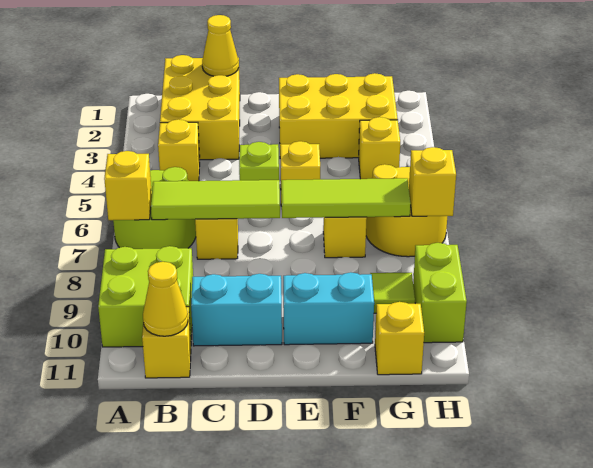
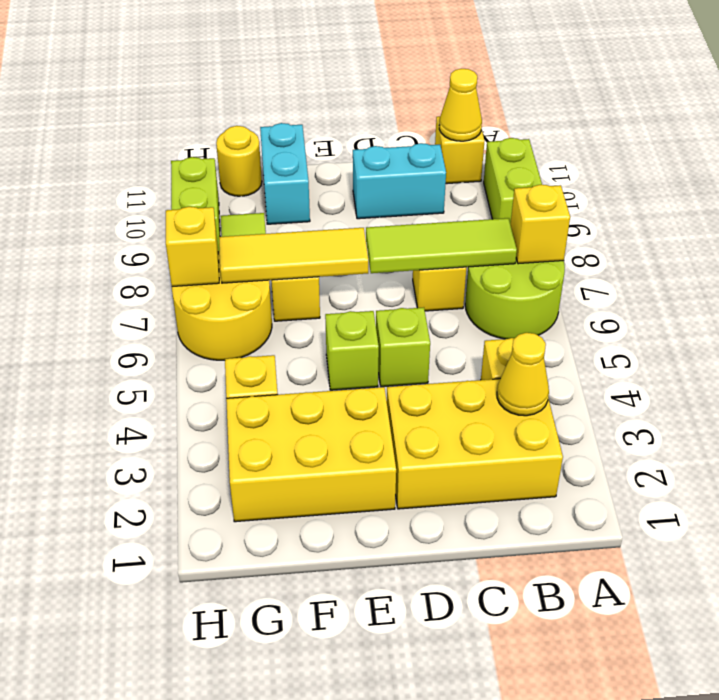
lime 2x2 brick [98,246,193,347] -> lime 1x2 brick [484,138,542,224]
yellow 2x3 brick [160,55,240,160] -> yellow 2x3 brick turned to [387,379,563,509]
yellow 1x1 cone [202,15,239,76] -> yellow 1x1 cone moved to [497,333,549,416]
yellow 1x1 brick [280,141,320,206] -> lime 1x1 brick [325,311,379,390]
lime 1x3 tile [281,178,411,218] -> yellow 1x3 tile [219,228,368,283]
cyan 1x2 brick [283,272,374,345] -> cyan 1x2 brick turned to [260,123,310,224]
yellow 1x1 brick [375,302,424,375] -> yellow 1x1 round brick [216,126,262,196]

